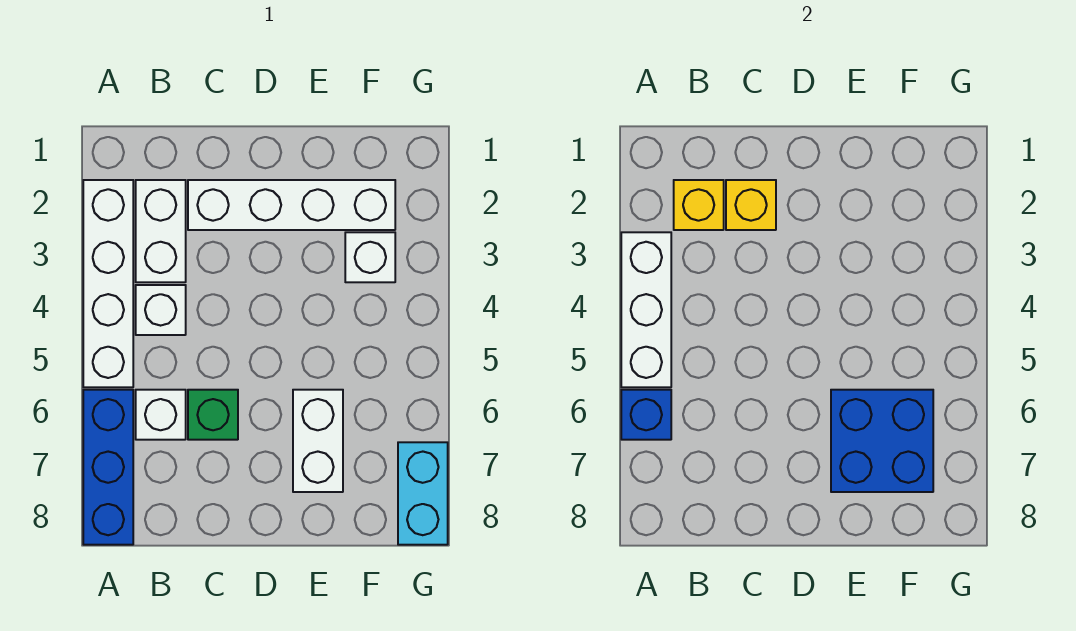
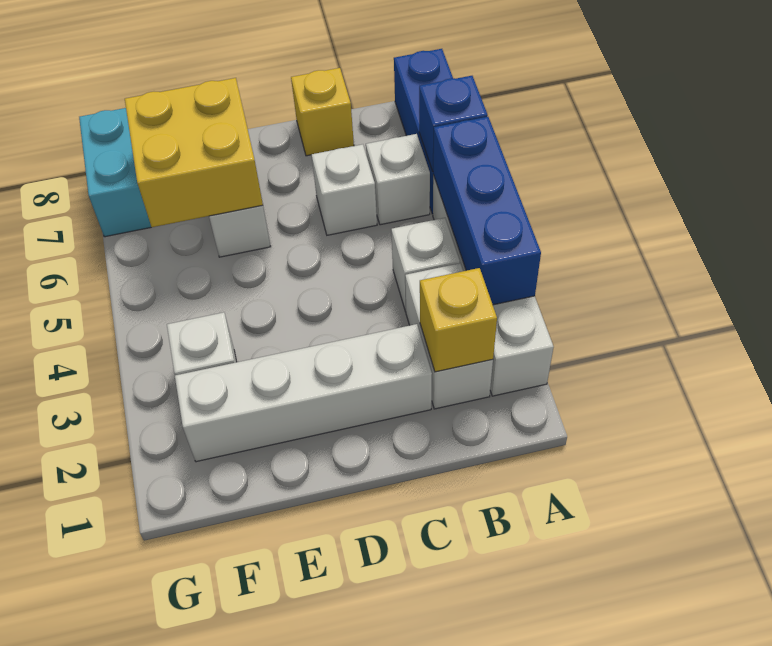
white 1x3 brick [621,232,671,387] -> blue 1x3 brick [433,117,541,305]
yellow 1x1 brick [726,180,776,230] -> yellow 1x1 brick moved to [291,68,354,156]
green 1x1 brick [188,390,238,440] -> white 1x1 brick [312,144,377,235]
blue 2x2 brick [831,390,933,492] -> yellow 2x2 brick [125,78,263,227]

